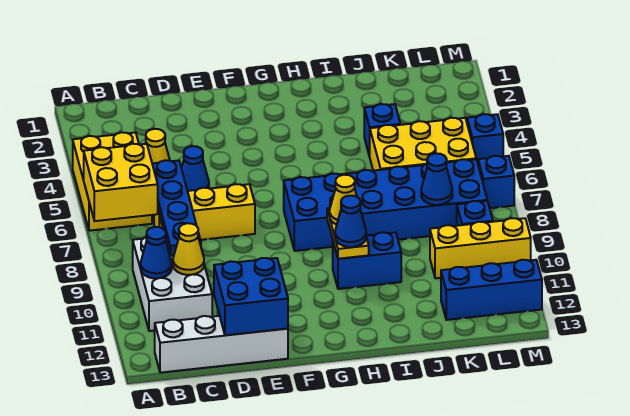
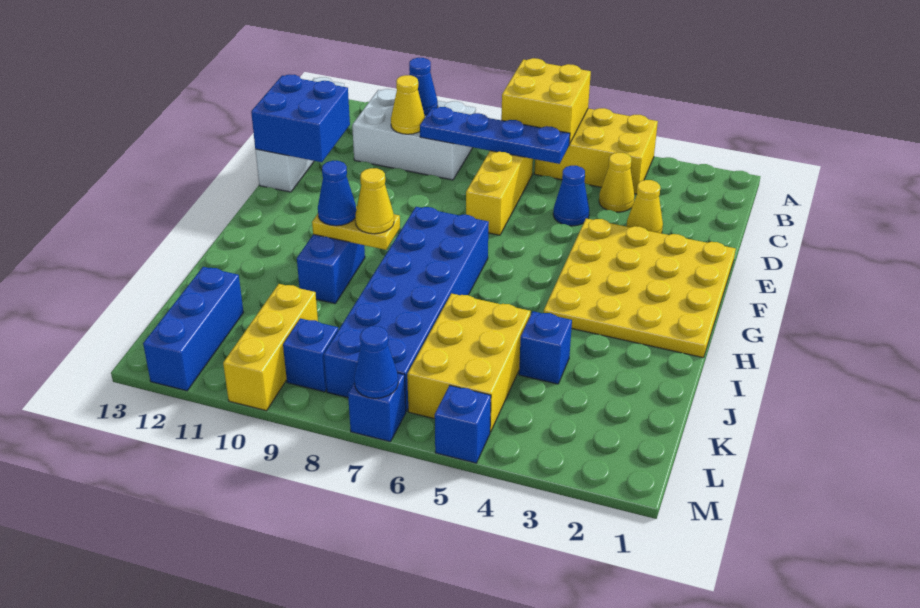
none -> yellow 1x1 cone [627,180,663,233]
none -> yellow 4x4 plate [544,218,736,358]
blue 1x1 cone [421,153,452,205] -> blue 1x1 cone moved to [354,326,398,398]

